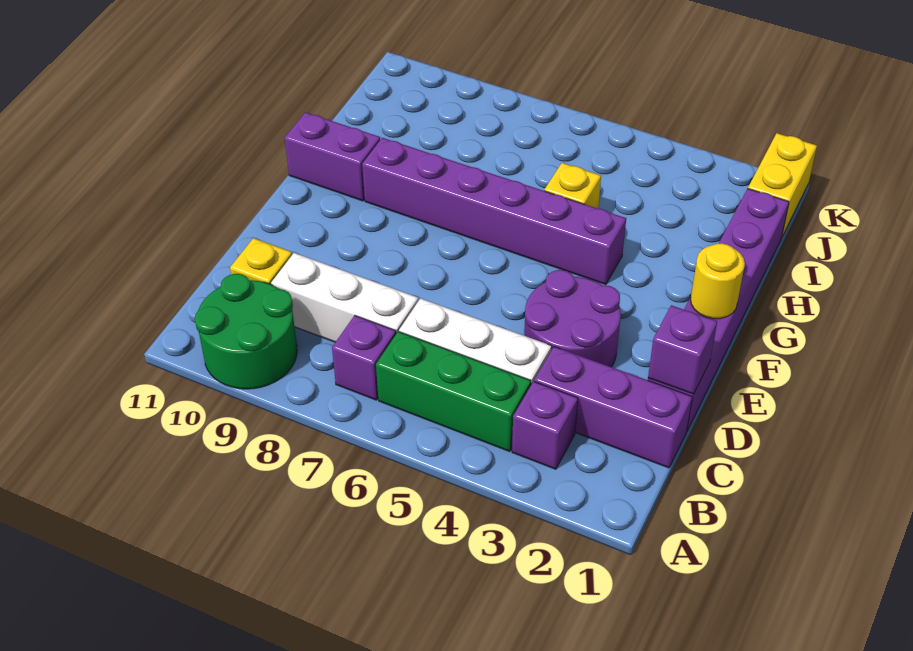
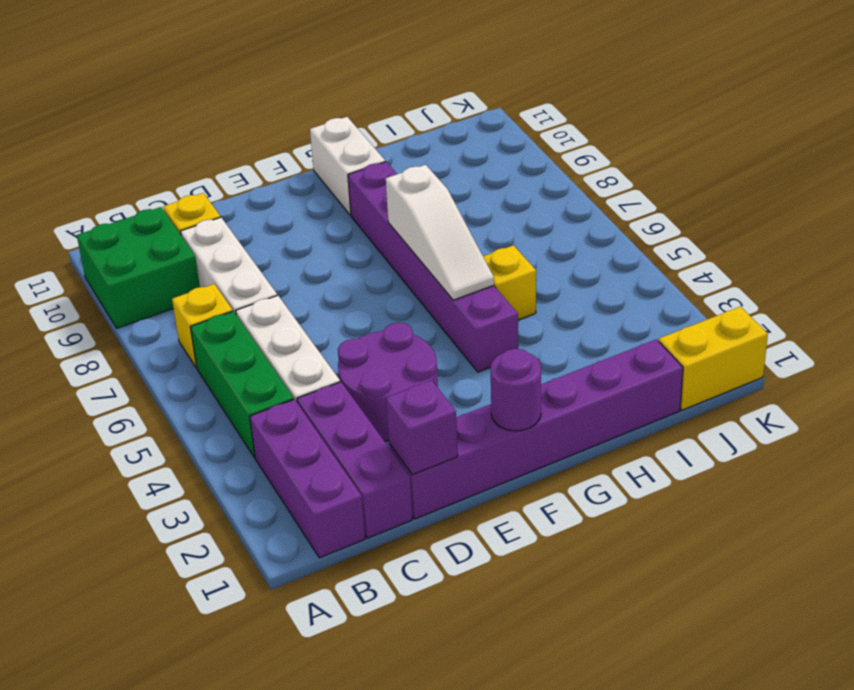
green 2x2 round brick [195,274,297,389] -> green 2x2 brick [77,207,200,328]
purple 1x1 brick [512,382,578,469] -> purple 1x3 brick [250,399,365,558]
purple 1x1 brick [332,315,396,400] -> yellow 1x1 brick [172,284,233,368]
yellow 1x1 round brick [691,243,745,319] -> purple 1x1 round brick [491,349,541,431]
none -> white 1x3 slope [386,165,494,300]
purple 1x2 brick [285,112,380,201] -> white 1x2 brick [310,117,386,215]

